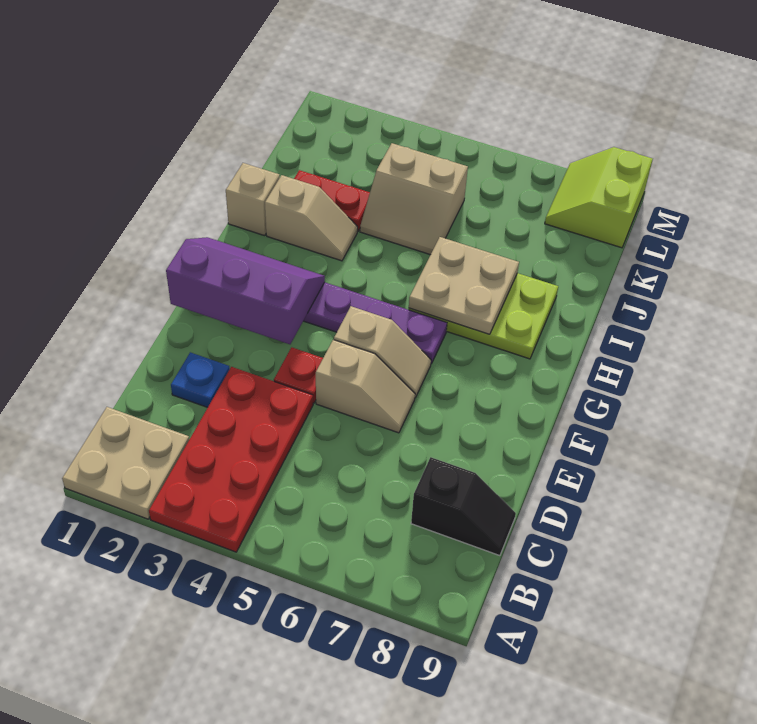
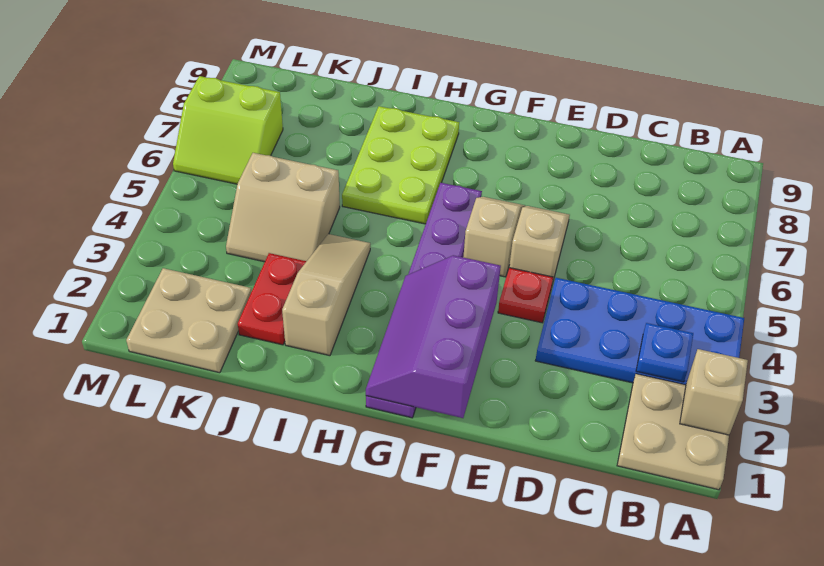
red 2x4 plate [149,367,313,552] -> blue 2x4 plate [535,278,744,385]
black 1x2 slope [411,457,516,556] -> none
blue 1x1 plate [171,352,230,407] -> blue 1x1 plate moved to [636,323,693,382]
tan 2x2 plate [409,237,519,334] -> tan 2x2 plate moved to [126,268,251,373]
tan 1x1 brick [226,163,280,236] -> tan 1x1 brick moved to [680,349,748,435]
tan 1x2 slope [265,175,358,261] -> tan 1x3 slope [282,234,370,356]
tan 2x2 slope [360,143,468,255] -> tan 2x2 slope turned to [226,153,340,262]
lime 2x2 slope [545,147,653,248] -> lime 2x2 slope moved to [173,76,283,184]

